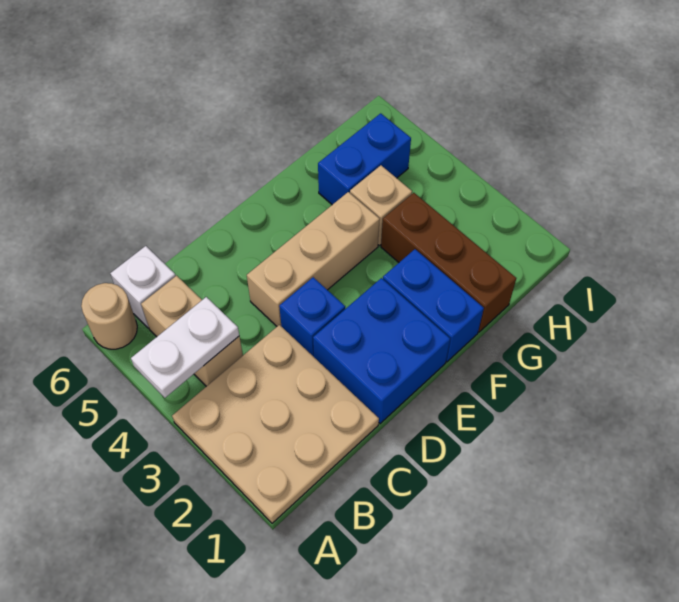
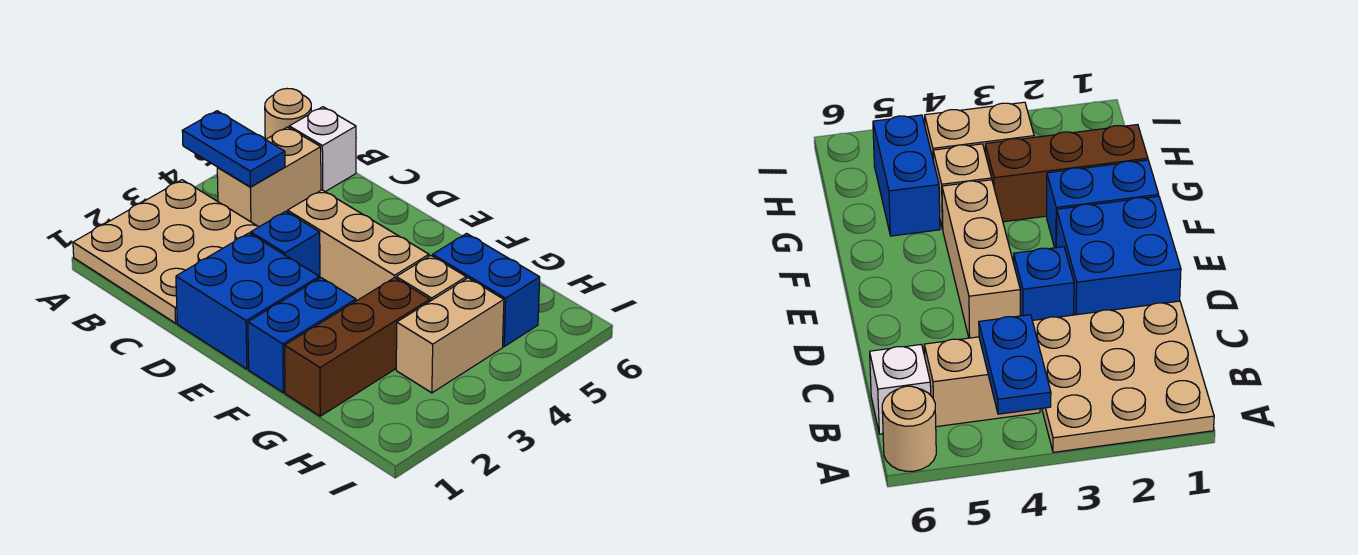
white 1x2 plate [131,297,239,398] -> blue 1x2 plate [182,111,285,187]
none -> tan 1x2 brick [396,278,504,393]

